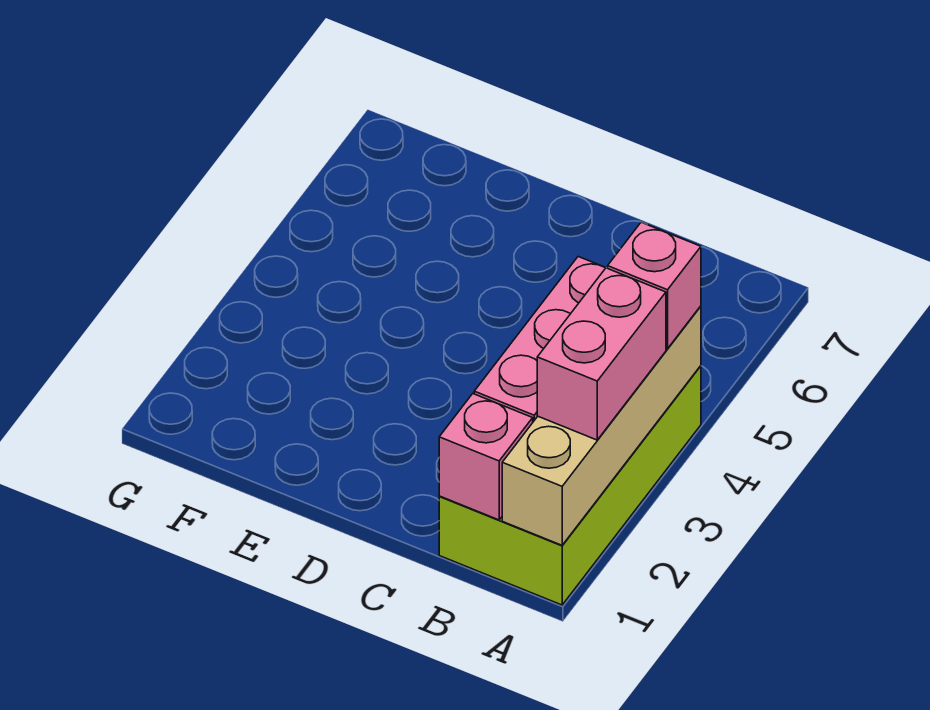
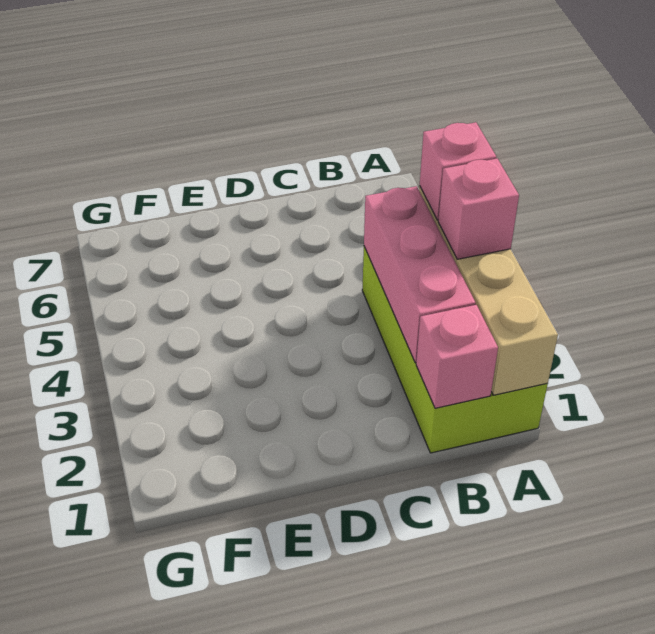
pink 1x2 brick [537,268,666,440] -> pink 1x1 brick [438,158,519,259]

